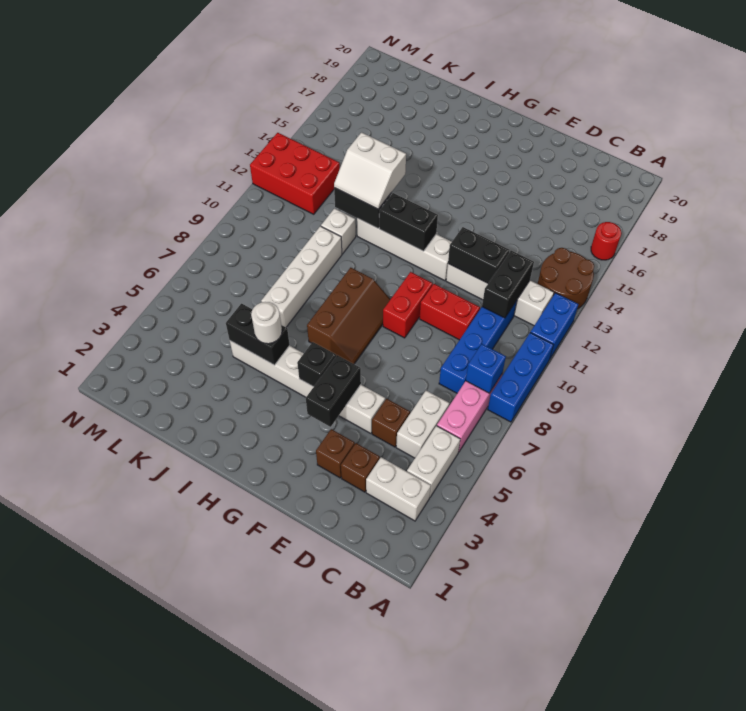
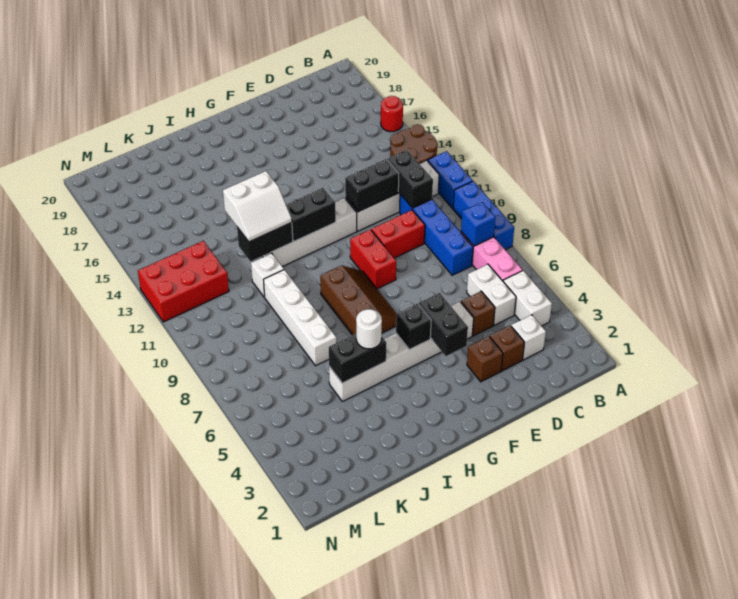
white 1x2 brick [366,457,431,521] -> white 1x1 brick [511,315,546,360]

